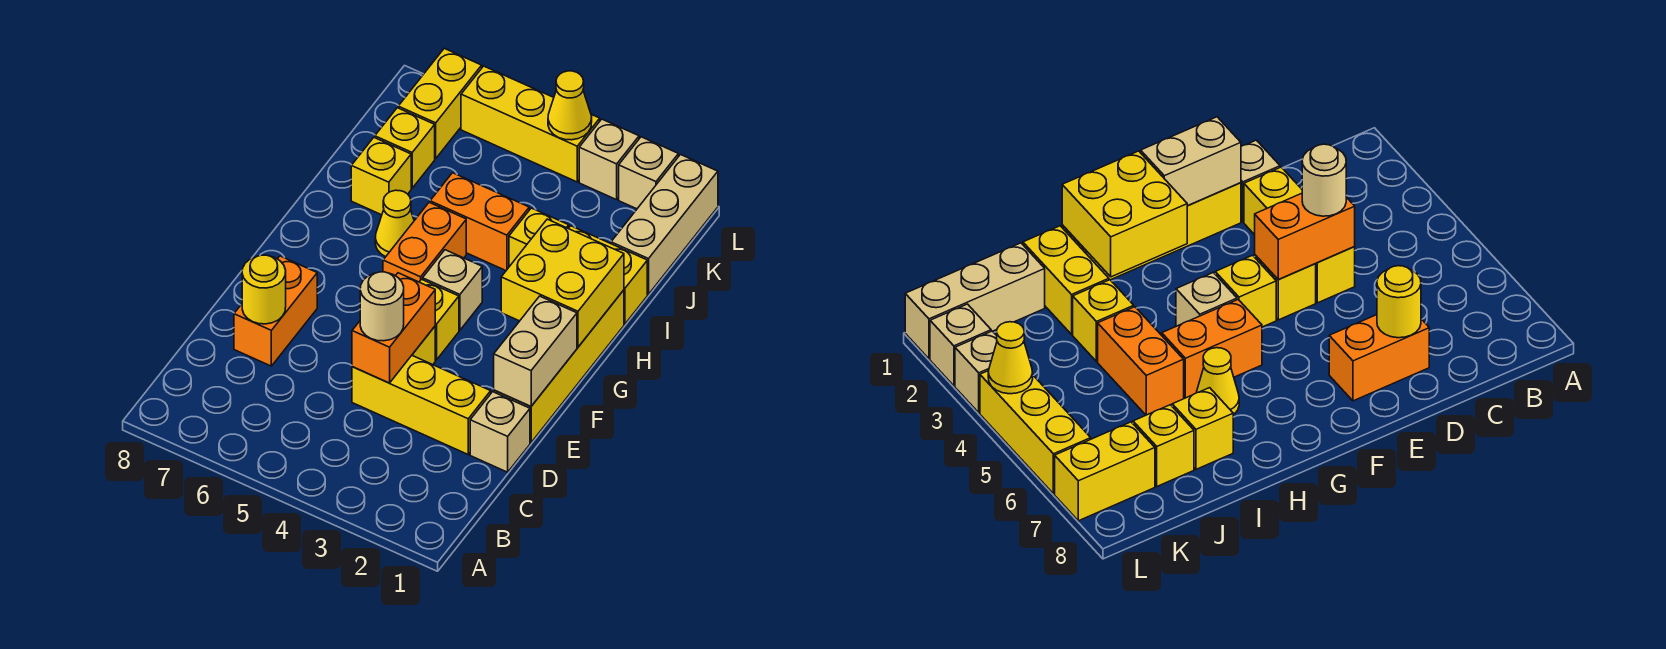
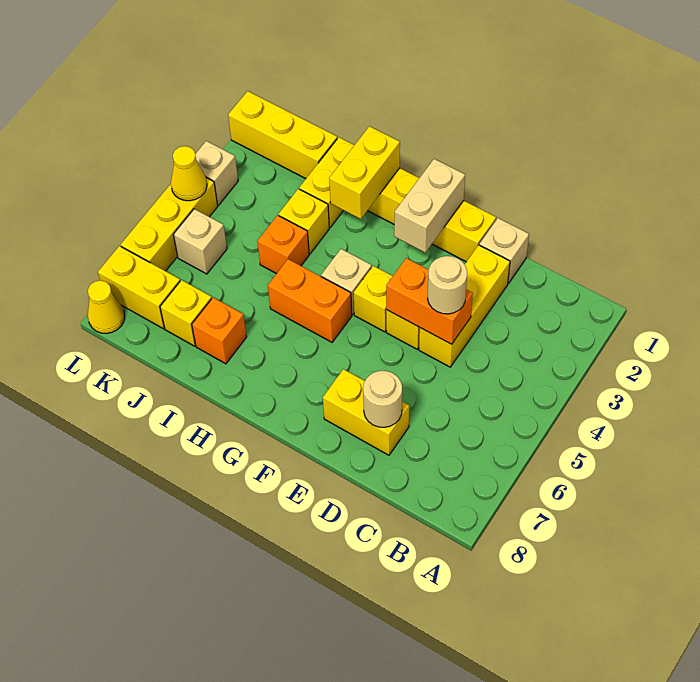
orange 1x2 brick [234,256,317,366] -> yellow 1x2 brick [323,369,409,455]
yellow 1x1 round brick [242,255,286,324] -> tan 1x1 round brick [363,371,402,427]
tan 1x2 brick [494,296,577,406] -> tan 1x2 brick turned to [394,159,465,252]
yellow 2x2 brick [501,219,624,347] -> yellow 1x2 brick [329,126,400,219]
yellow 1x1 cone [375,190,414,257] -> yellow 1x1 cone moved to [88,281,125,333]
orange 1x2 brick [430,173,529,271] -> orange 1x1 brick [257,215,309,274]
yellow 1x1 brick [351,138,411,215] -> orange 1x1 brick [192,298,247,364]
tan 1x3 brick [611,155,718,294] -> yellow 1x3 brick [228,91,337,179]
tan 1x1 brick [619,137,678,209] -> tan 1x1 brick moved to [173,209,227,274]

